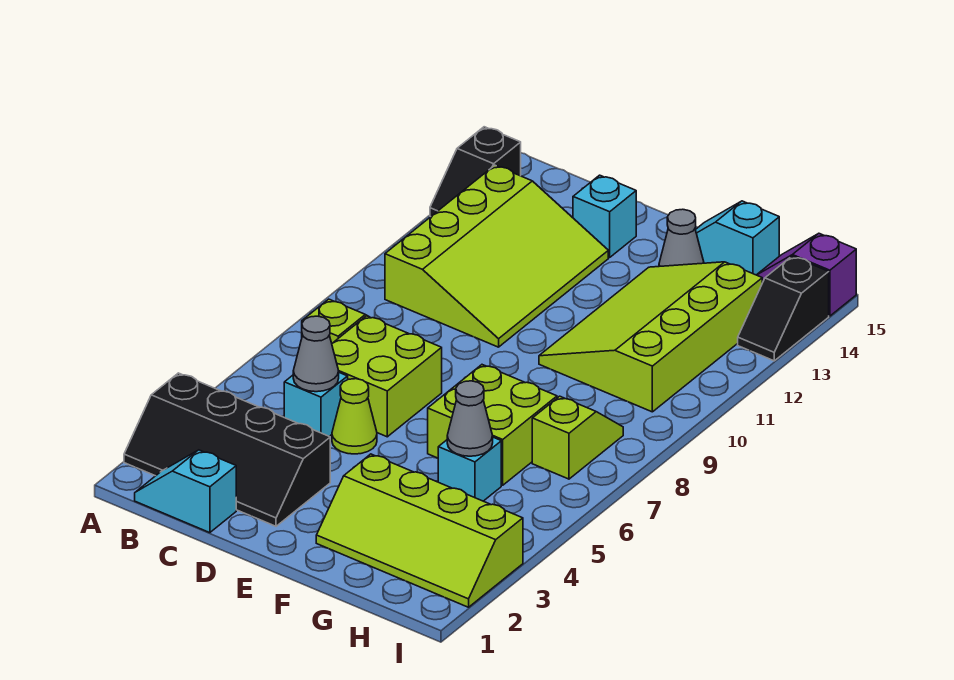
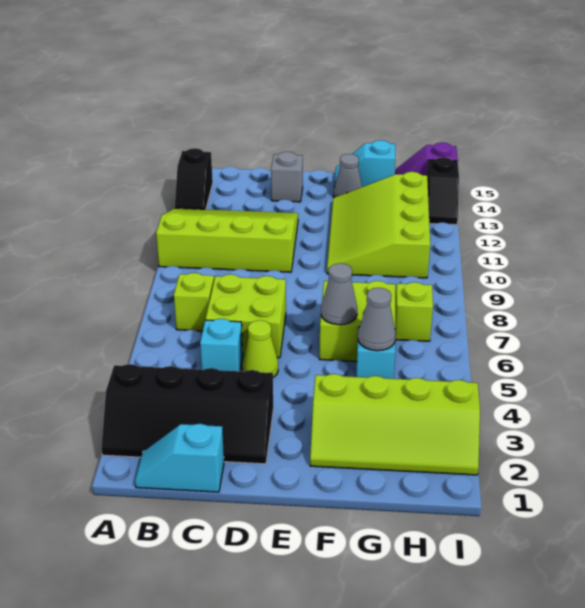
lime 3x4 slope [385,165,608,347] -> lime 3x4 slope turned to [156,208,298,272]
grey 1x1 cone [293,316,339,392] -> grey 1x1 cone moved to [321,263,357,325]
cyan 1x1 brick [573,175,636,257] -> grey 1x1 brick [271,152,303,202]

